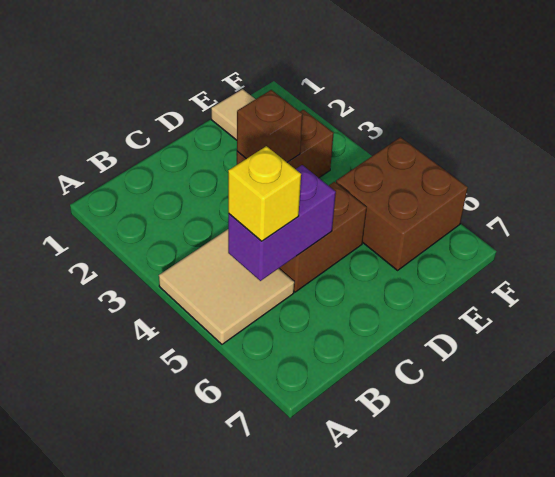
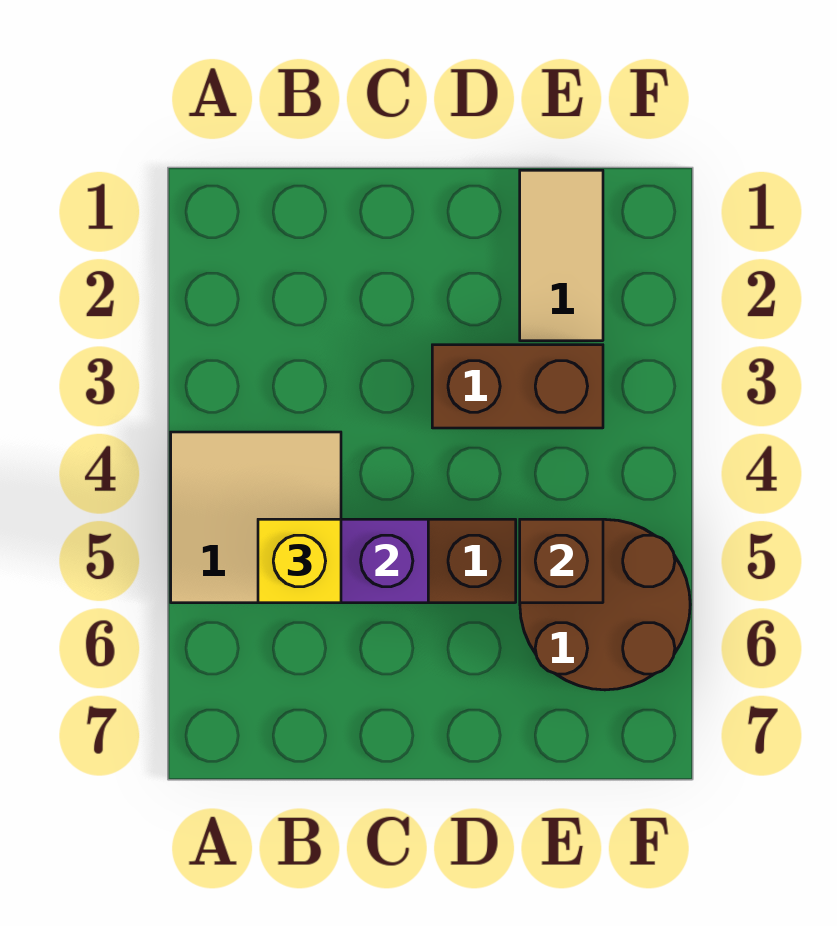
brown 1x1 brick [237,90,302,162] -> brown 1x1 brick moved to [520,519,603,603]
brown 2x2 brick [336,137,468,270] -> brown 2x2 round brick [520,519,690,690]

